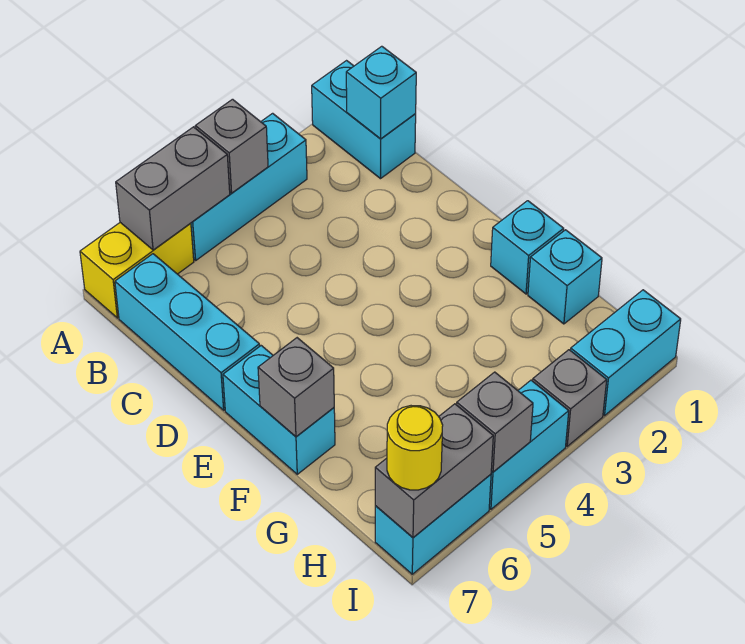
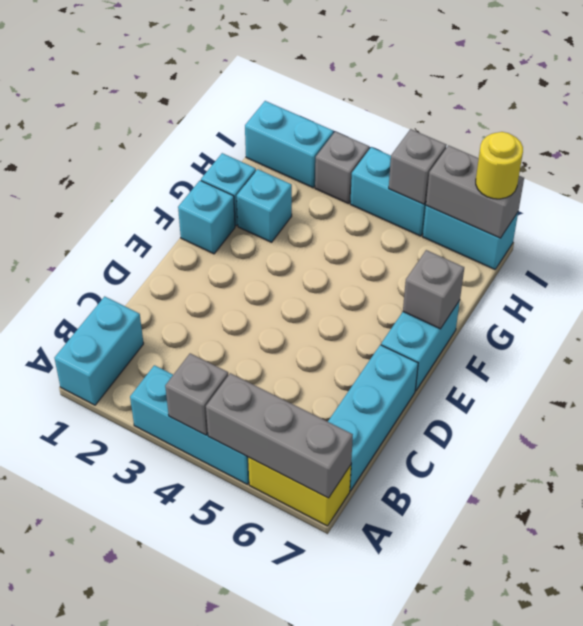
grey 1x2 brick [116,127,230,250] -> grey 1x3 brick [206,373,353,498]
cyan 1x1 brick [346,46,416,139] -> cyan 1x1 brick moved to [237,169,292,242]

